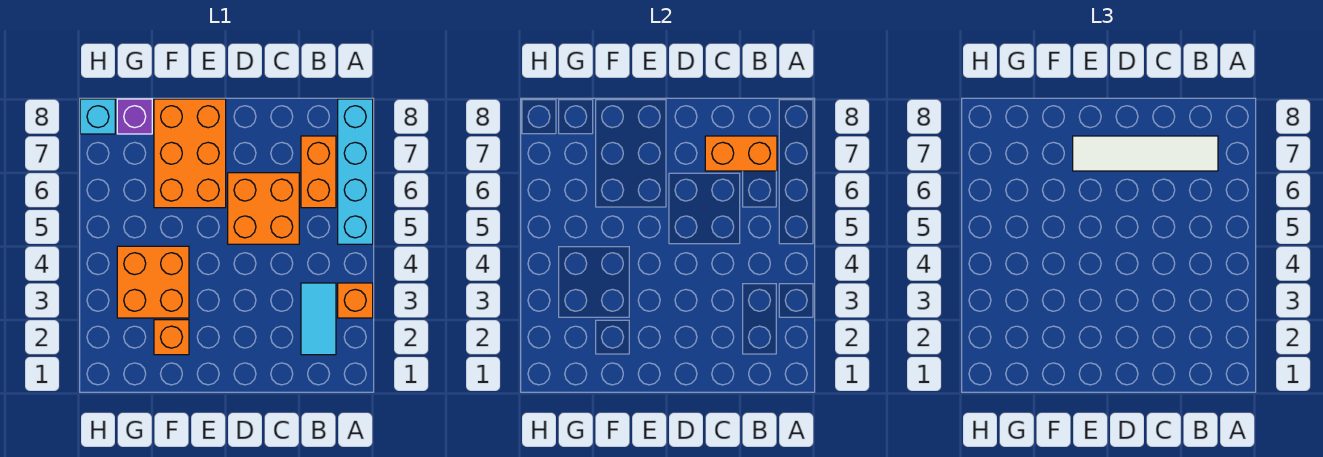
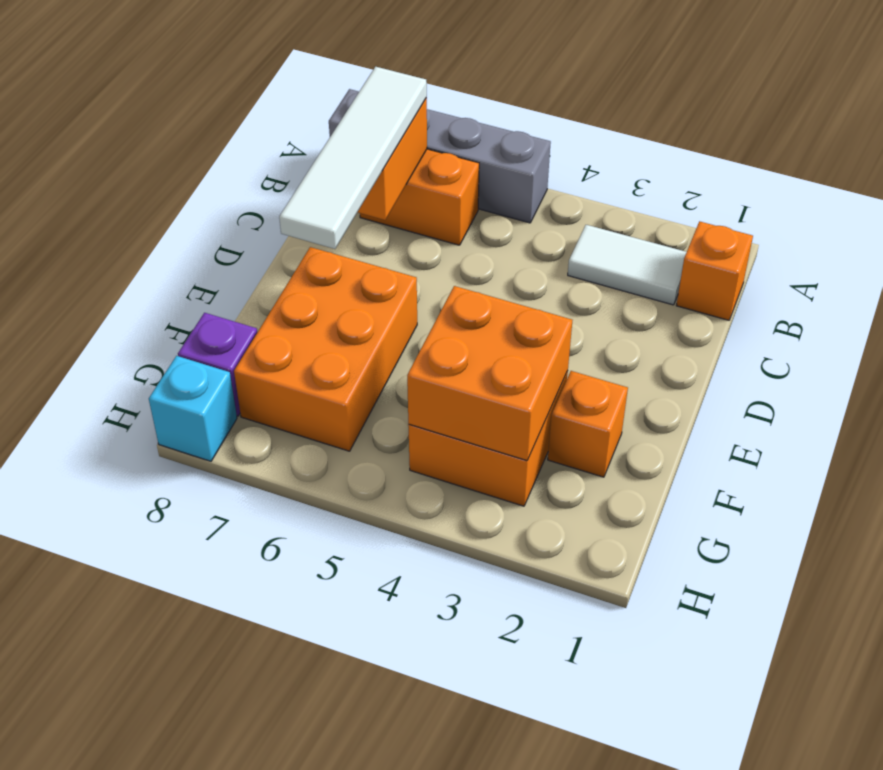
orange 1x1 brick [338,283,373,318] -> orange 1x1 brick moved to [676,221,753,320]
cyan 1x4 brick [338,99,373,244] -> grey 1x4 brick [329,89,551,223]
cyan 1x2 tile [301,283,336,355] -> white 1x2 tile [568,225,687,305]
orange 2x2 brick [228,173,299,244] -> orange 2x2 brick moved to [407,286,572,461]
orange 2x3 brick [154,99,226,208] -> orange 2x3 brick turned to [234,247,417,451]

